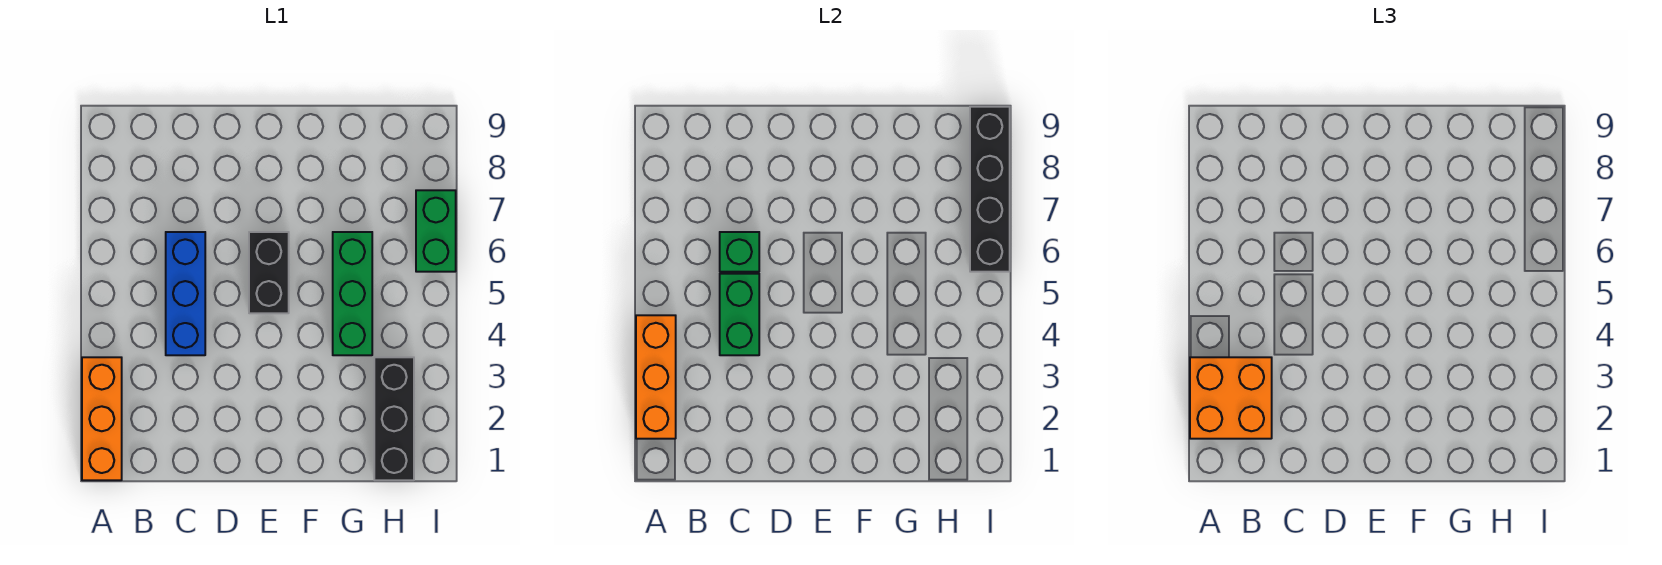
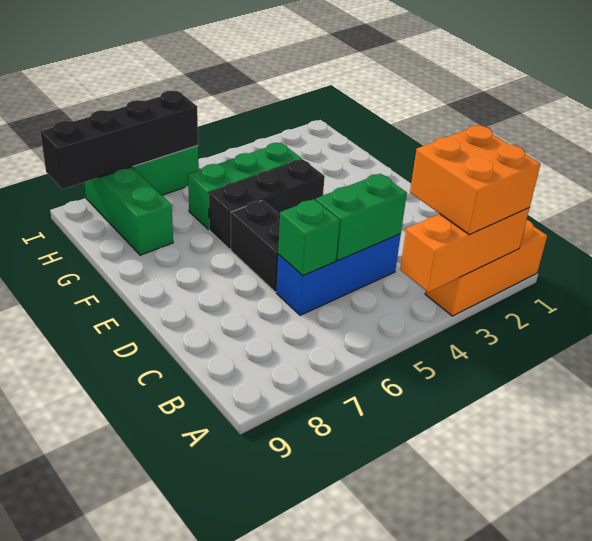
black 1x2 brick [249,232,289,313] -> black 1x2 brick turned to [231,200,280,292]
none -> green 1x3 brick [84,167,173,255]
black 1x3 brick [374,357,414,480] -> black 1x3 brick moved to [209,159,325,249]

